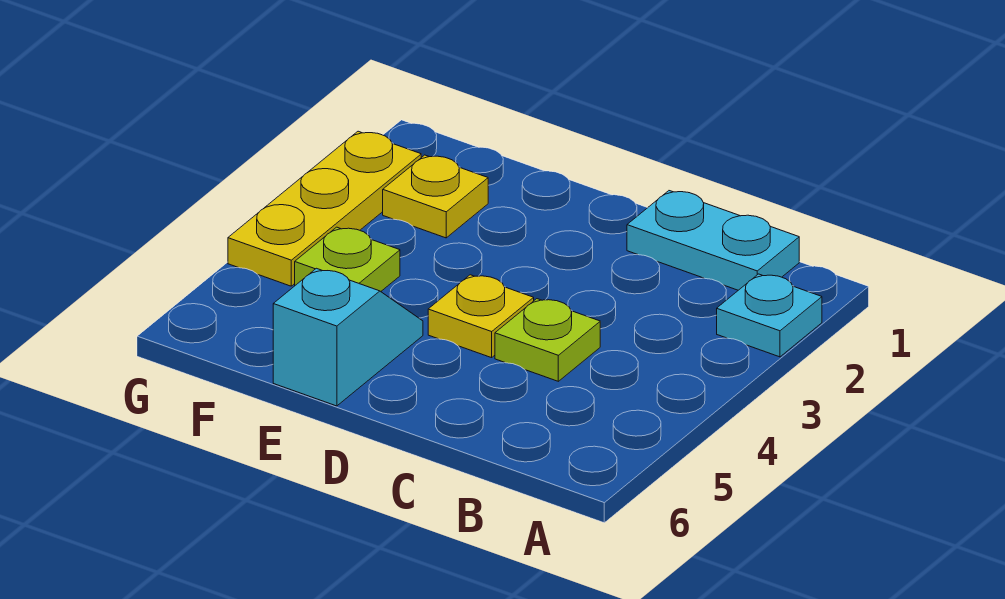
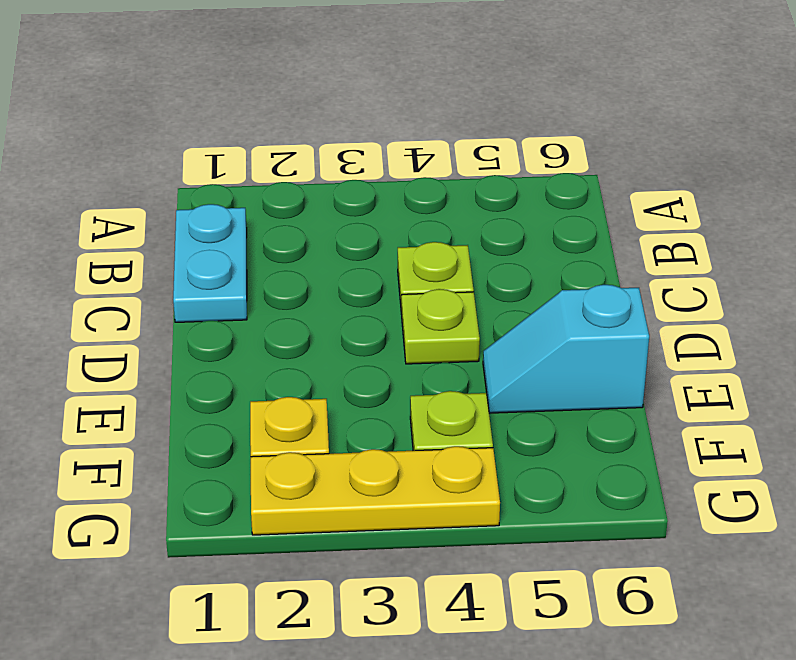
cyan 1x1 plate [717,274,822,357] -> none
yellow 1x1 plate [428,275,534,358] -> lime 1x1 plate [402,289,480,364]

